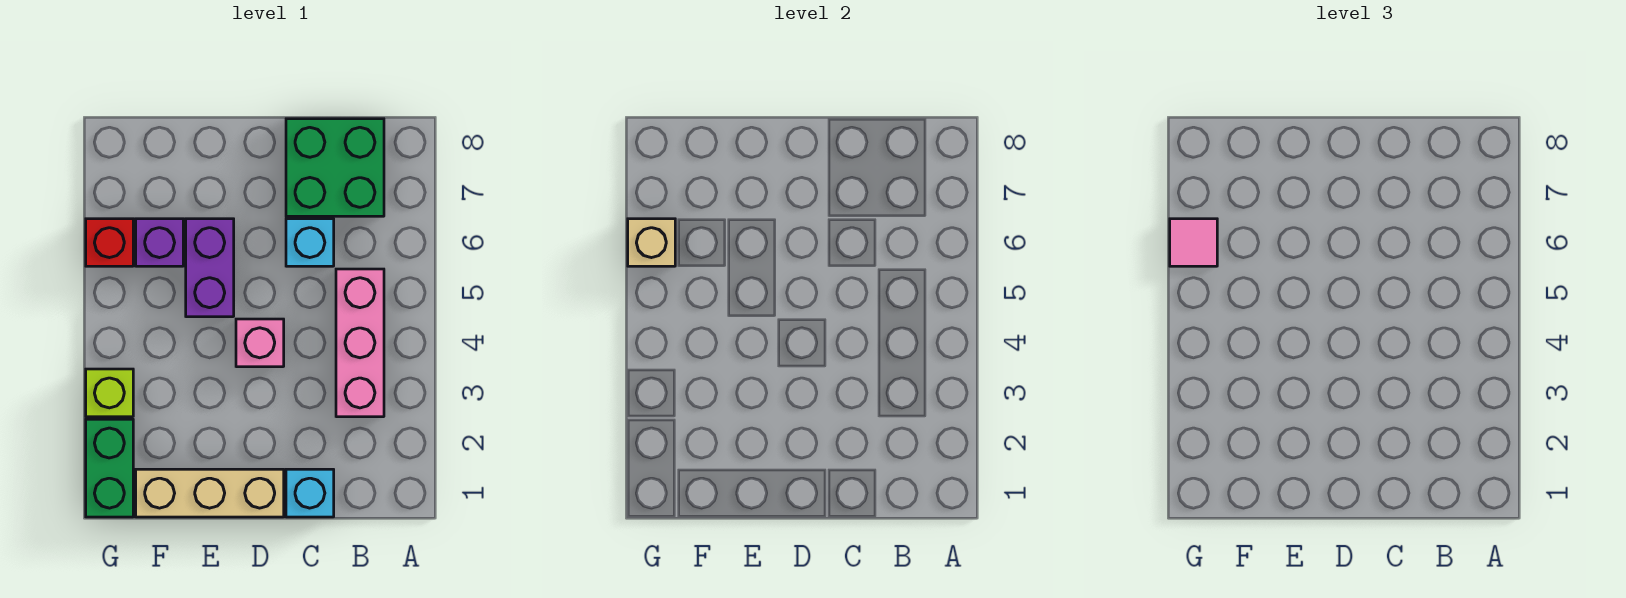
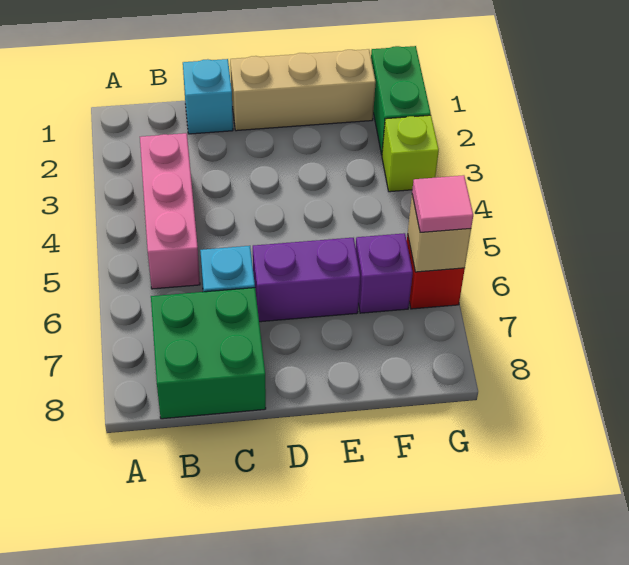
pink 1x1 brick [236,319,284,367] -> none
purple 1x2 brick [186,219,234,317] -> purple 1x2 brick turned to [253,238,360,322]

